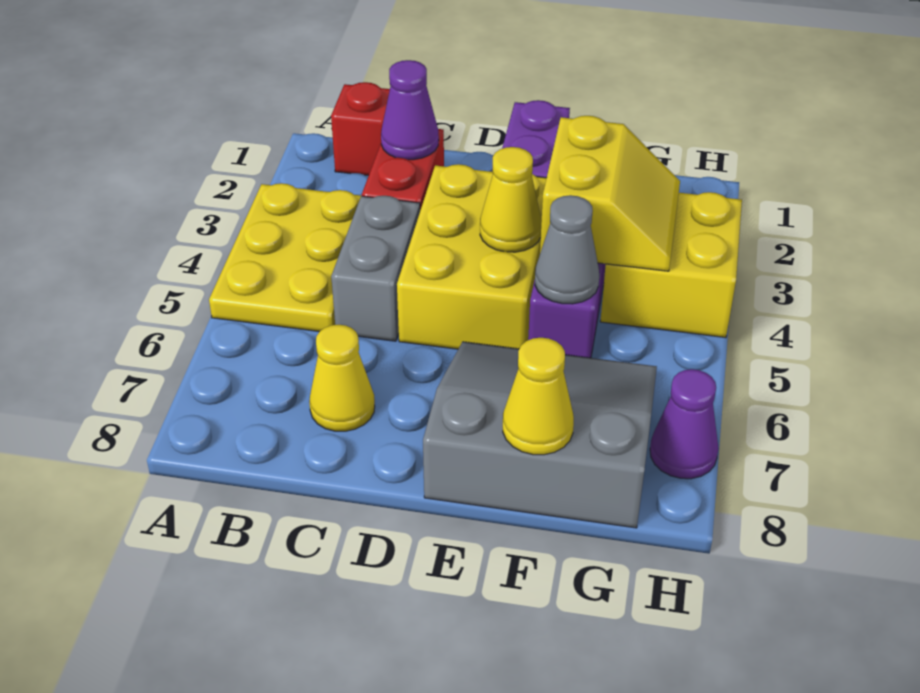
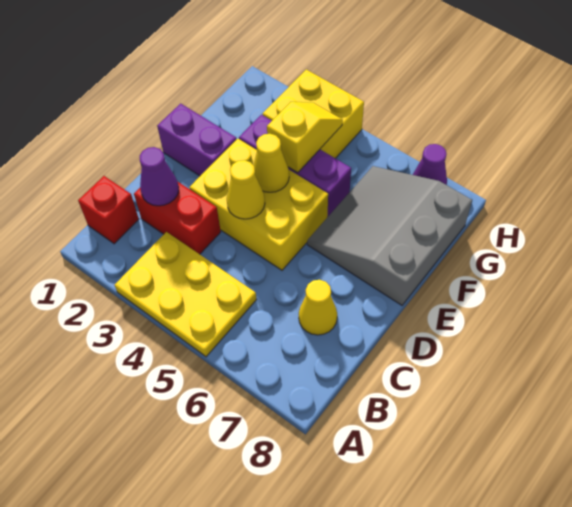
grey 1x2 brick [331,196,420,341] -> none
yellow 2x2 slope [540,116,680,271] -> yellow 1x2 slope [267,102,343,173]
grey 1x1 cone [535,195,599,304] -> none
yellow 1x1 cone [503,338,574,455] -> yellow 1x1 cone moved to [227,160,265,219]

